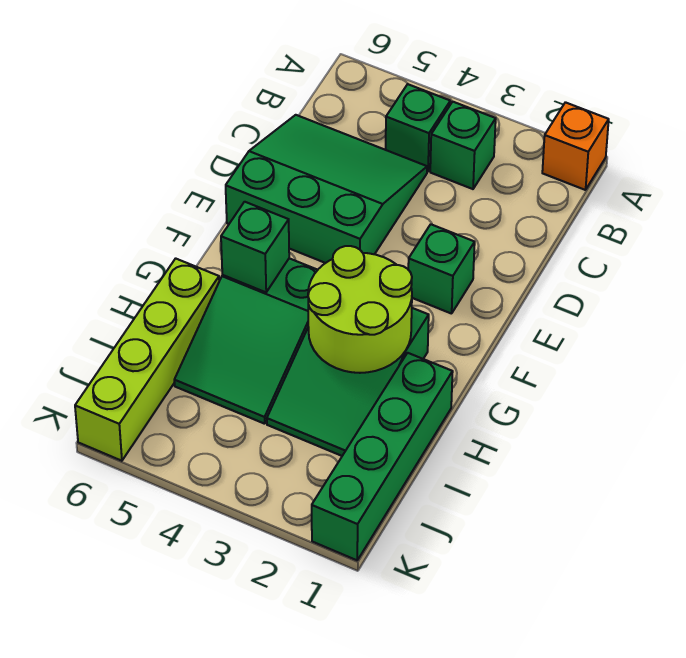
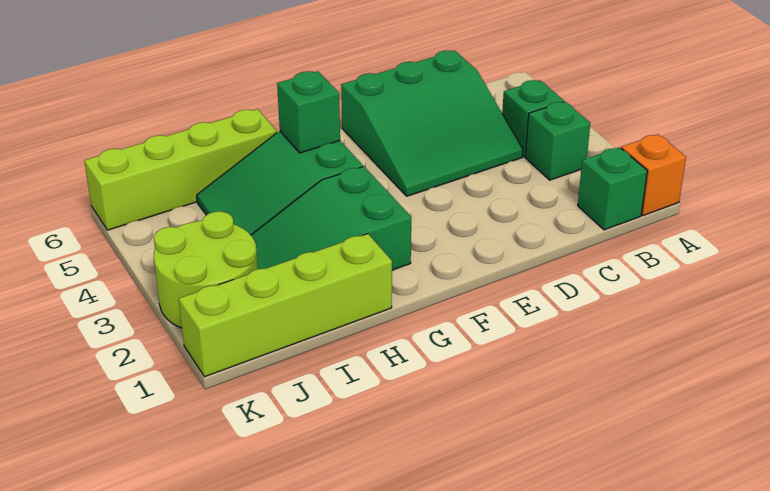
green 3x3 slope [226,115,427,263] -> green 3x3 slope turned to [341,50,523,196]
green 1x1 brick [408,224,475,314] -> green 1x1 brick moved to [578,147,647,230]
lime 2x2 round brick [308,246,412,373] -> lime 2x2 round brick moved to [154,211,258,328]
green 1x4 brick [312,353,453,560] -> lime 1x4 brick [179,234,392,377]

